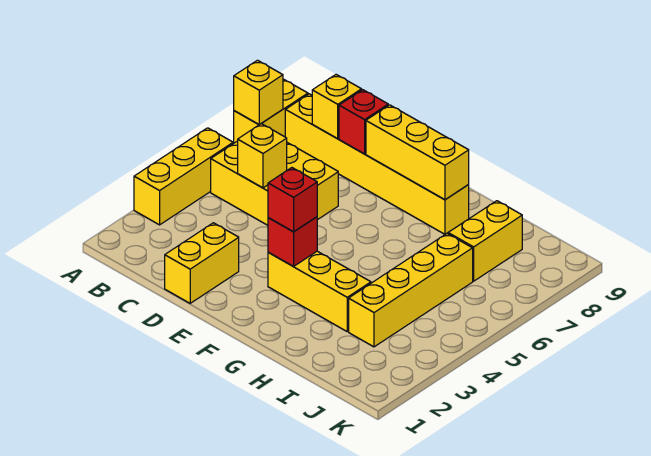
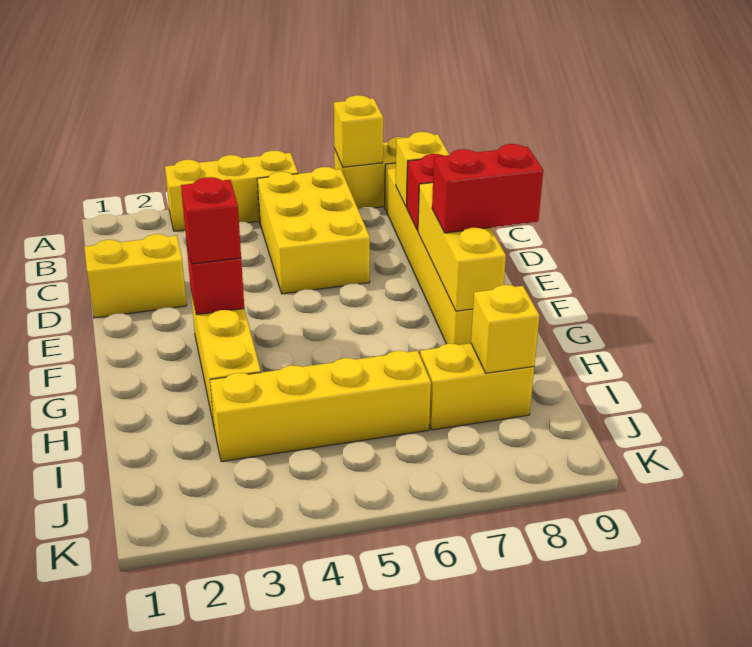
yellow 1x1 brick [238,124,287,188] -> yellow 1x1 brick moved to [471,285,540,373]
none -> red 1x2 brick [432,144,543,233]

